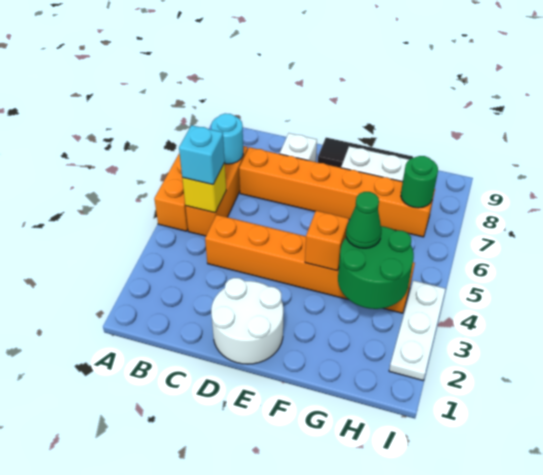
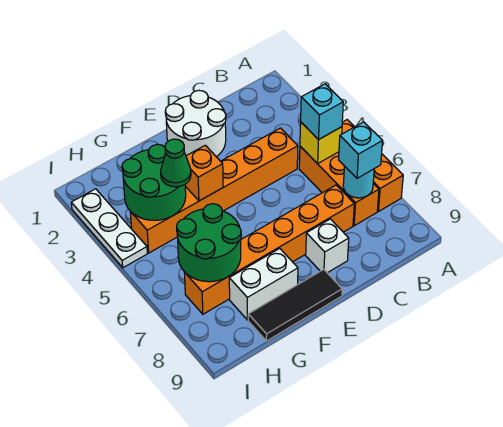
none -> cyan 1x1 brick [339,122,382,178]
green 1x1 round brick [401,156,438,208] -> green 2x2 round brick [177,204,241,282]

